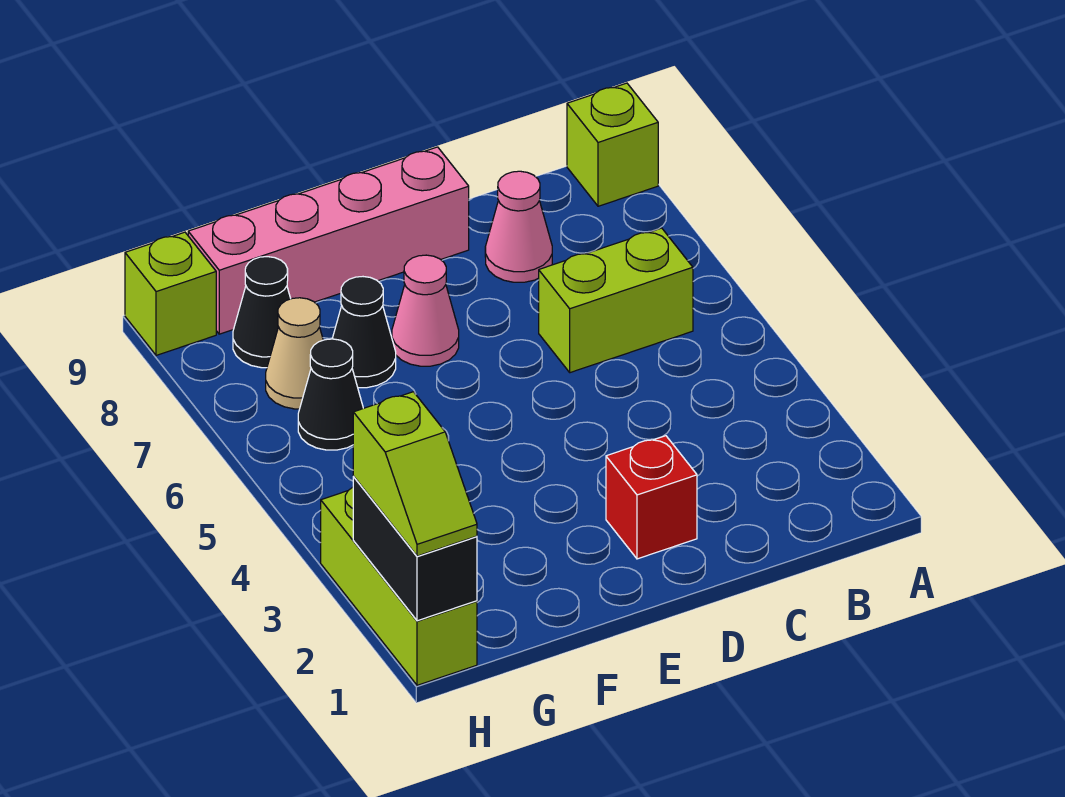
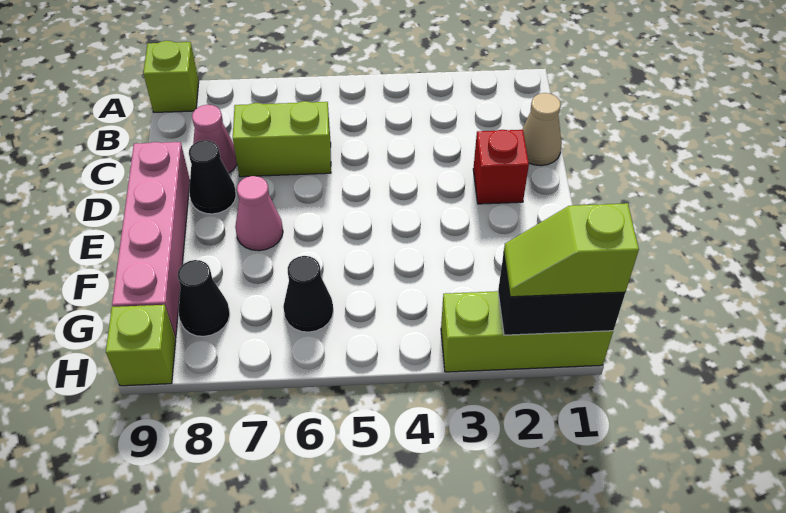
lime 1x2 brick [539,228,693,373] -> lime 1x2 brick turned to [233,101,331,177]
black 1x1 cone [332,277,396,388] -> black 1x1 cone moved to [189,140,236,214]
tan 1x1 cone [266,298,323,409] -> tan 1x1 cone moved to [522,93,562,166]
lime 1x2 slope [353,392,477,556] -> lime 1x2 slope turned to [504,203,639,297]

